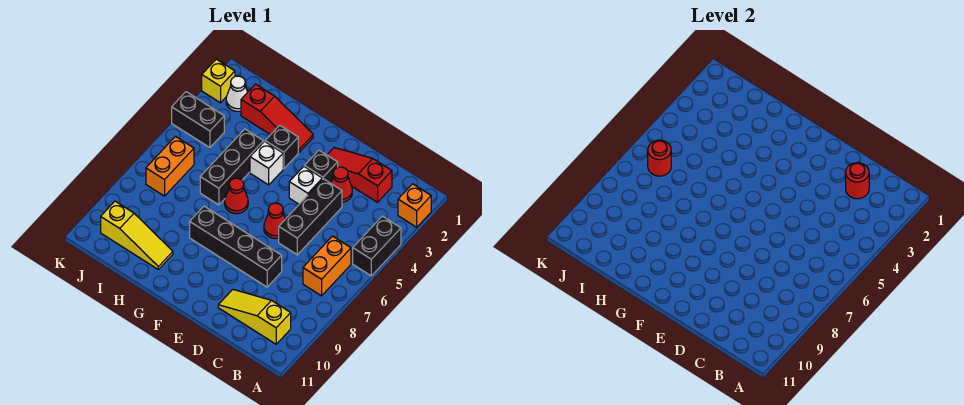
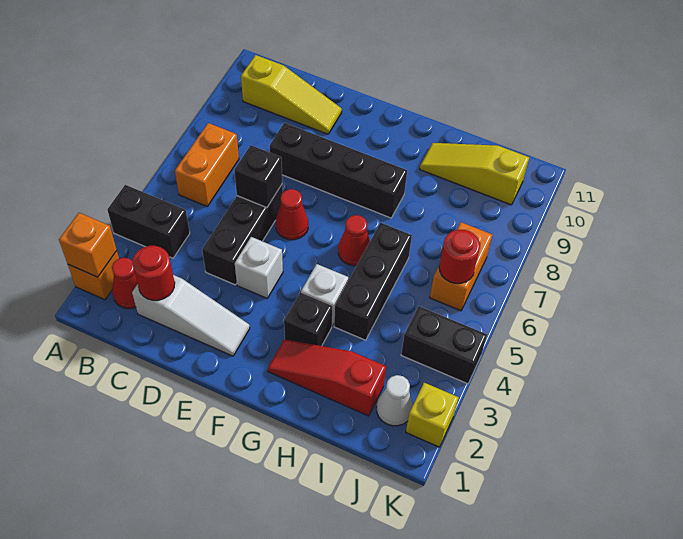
none -> orange 1x1 brick [59,213,117,277]
black 1x2 brick [353,216,401,276] -> black 1x2 brick turned to [107,185,190,258]
red 1x3 slope [327,148,392,202] -> white 1x3 slope [132,275,250,356]
red 1x1 cone [331,167,352,202] -> red 1x1 cone moved to [112,258,138,309]
black 1x1 brick [304,150,338,183] -> black 1x1 brick moved to [234,145,282,208]

